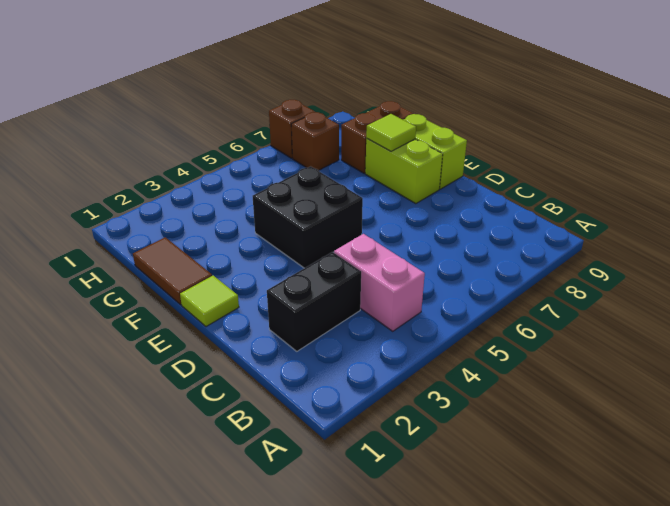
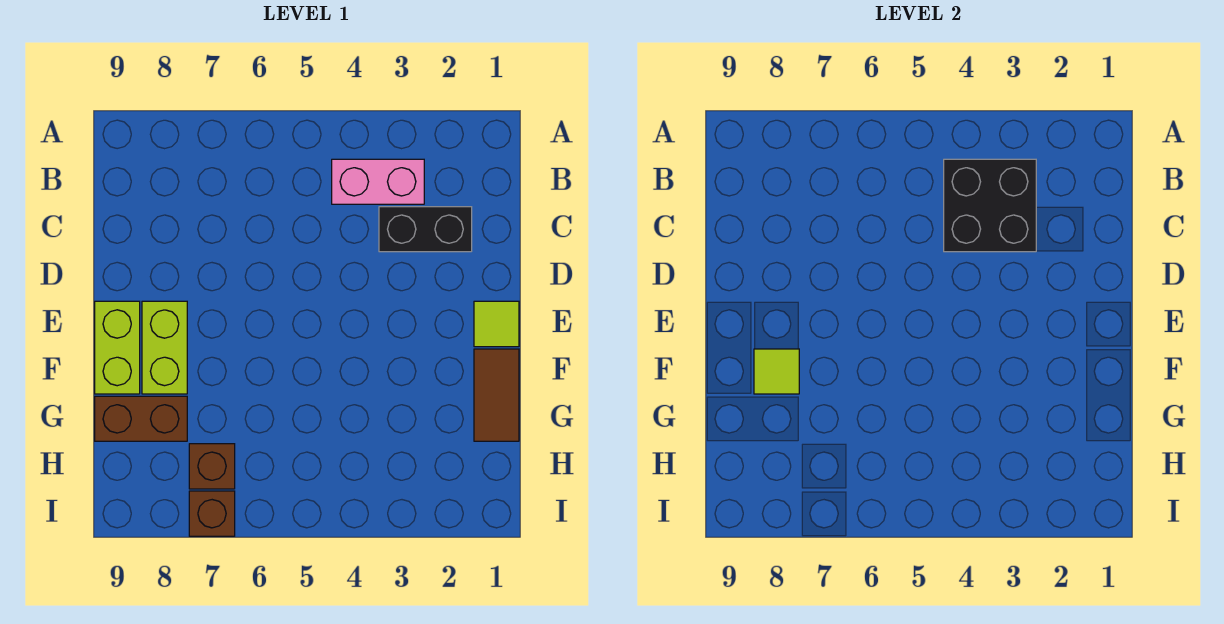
pink 1x2 brick [334,234,425,331] -> pink 1x2 brick turned to [332,159,424,204]
black 2x2 brick [253,166,363,268] -> black 2x2 brick moved to [944,159,1036,252]

